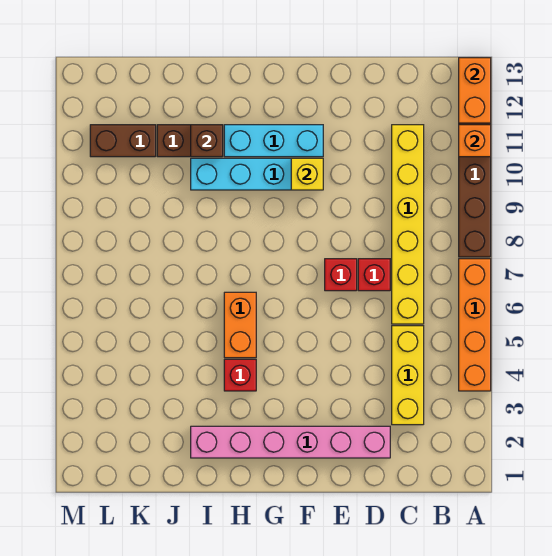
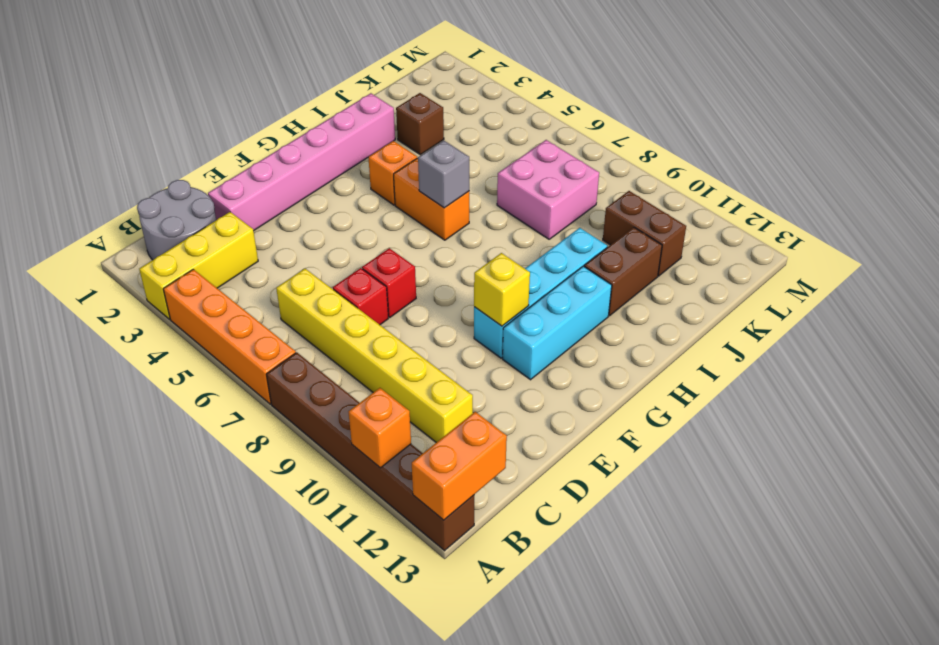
orange 1x2 brick [459,58,491,123] -> orange 1x2 brick turned to [412,412,507,520]
none -> grey 2x2 round brick [137,180,216,260]
yellow 1x3 brick [392,326,424,425] -> yellow 1x3 brick turned to [139,212,258,319]
red 1x1 brick [224,359,256,391] -> orange 1x1 brick [368,141,417,205]
none -> grey 1x1 brick [418,140,469,208]
brown 1x1 brick [191,125,223,157] -> brown 1x1 brick moved to [396,93,444,155]
none -> pink 2x2 brick [497,140,599,239]
brown 1x2 brick [90,125,156,157] -> brown 1x2 brick turned to [603,191,686,276]

